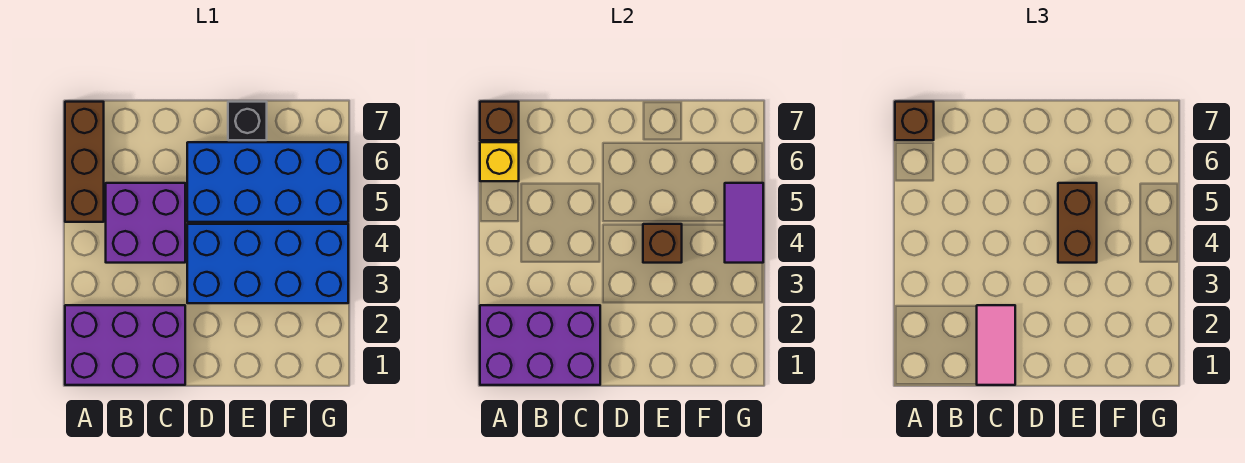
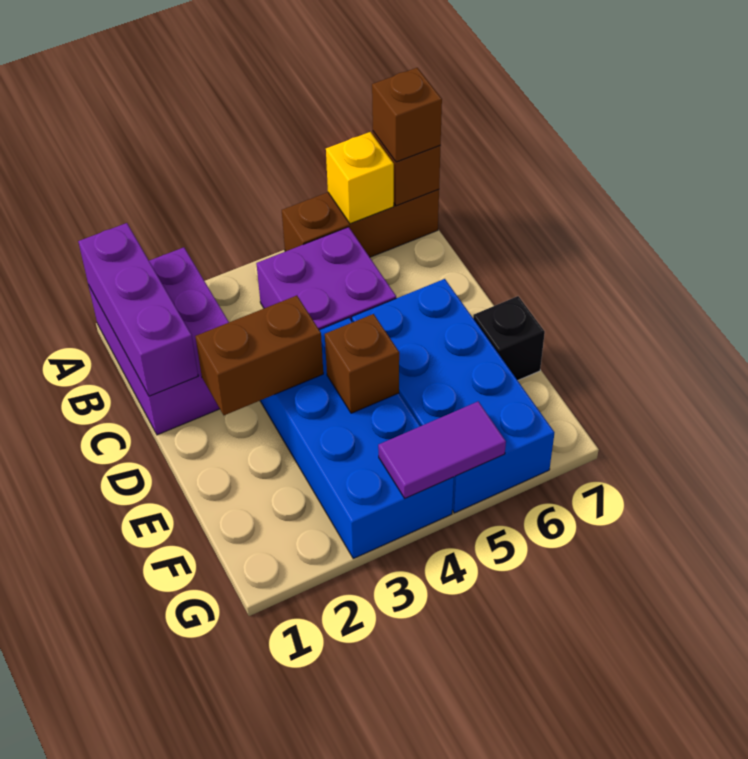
purple 2x3 brick [480,305,600,385] -> purple 1x3 brick [78,223,198,396]
pink 1x2 tile [977,305,1015,385] -> none
brown 1x2 brick [1058,183,1097,263] -> brown 1x2 brick moved to [195,296,323,415]

